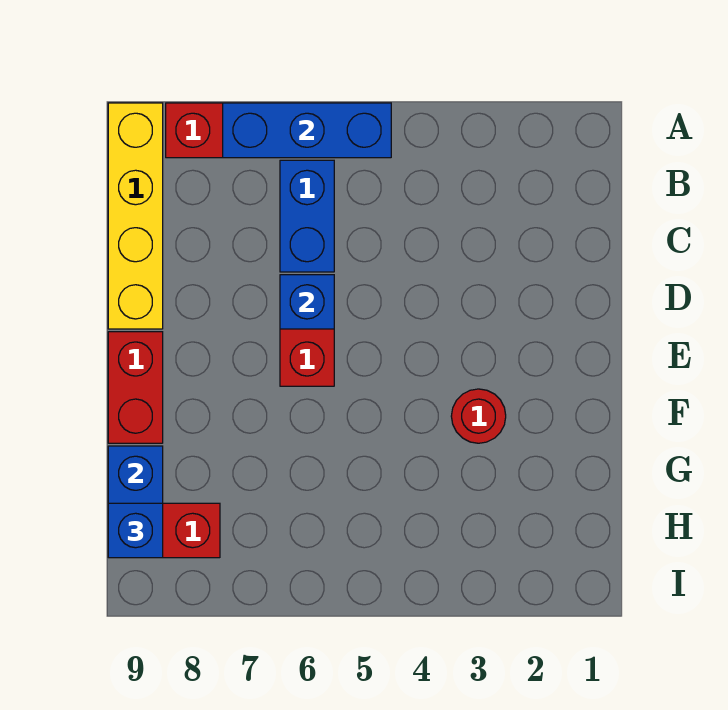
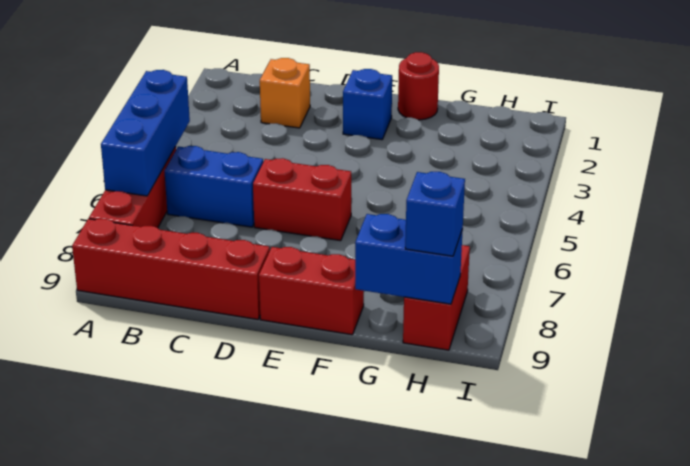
yellow 1x4 brick [108,103,163,329] -> red 1x4 brick [72,219,270,319]
none -> orange 1x1 brick [260,58,310,128]
blue 1x1 brick [280,275,334,329] -> blue 1x1 brick moved to [343,69,392,140]
red 1x1 round brick [451,389,506,443] -> red 1x1 round brick moved to [398,52,439,120]

